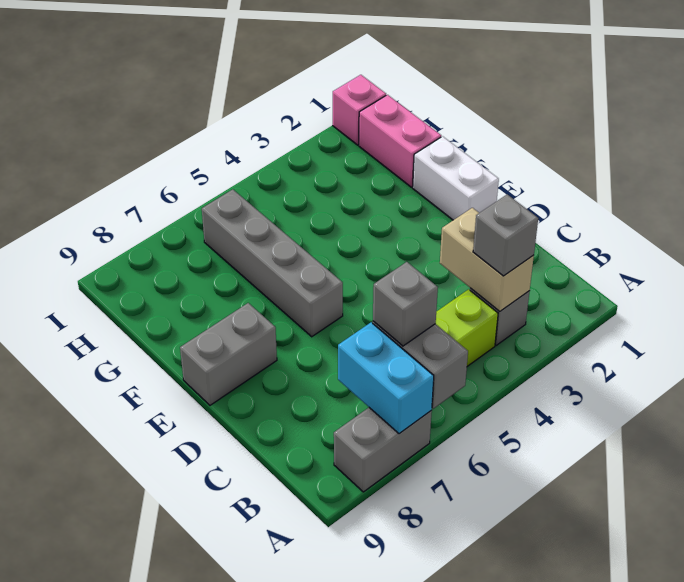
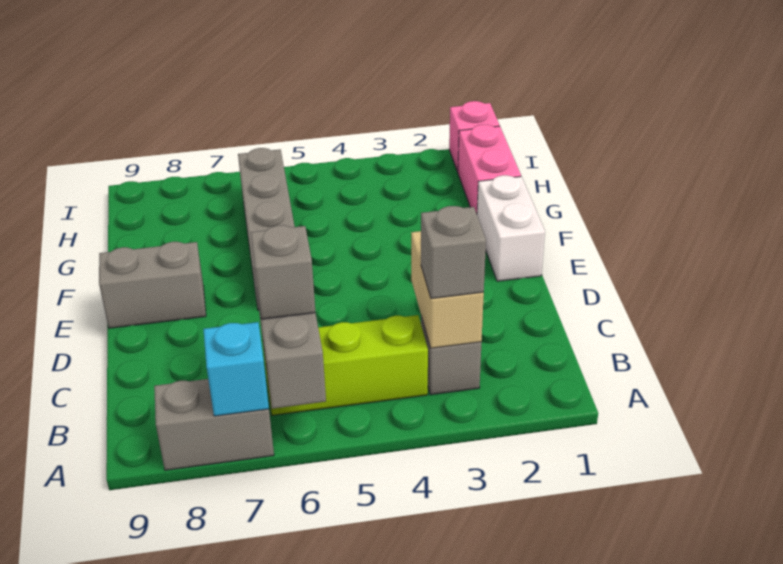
cyan 1x2 brick [338,322,434,434] -> cyan 1x1 brick [203,322,269,416]

